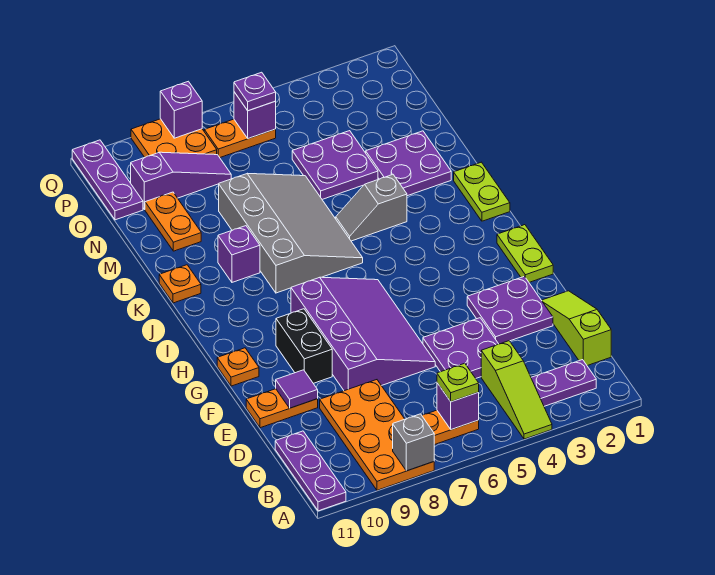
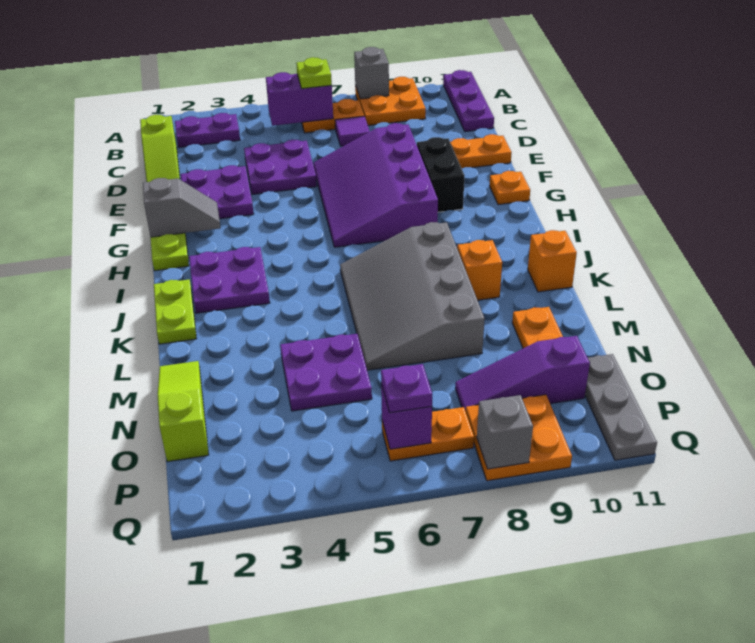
lime 1x3 slope [481,341,552,439] -> lime 1x3 slope moved to [158,361,209,462]
orange 2x4 plate [320,380,434,490] -> orange 2x2 plate [355,77,426,125]
purple 1x1 brick [437,383,479,430] -> purple 1x2 brick [266,72,333,126]
purple 1x1 tile [276,370,318,408] -> purple 1x1 tile moved to [335,116,370,146]
grey 1x2 slope [336,175,407,241] -> grey 1x2 slope moved to [143,178,221,237]
purple 1x1 brick [218,226,260,282] -> orange 1x1 brick [457,240,502,300]
orange 1x1 plate [159,265,201,303] -> orange 1x1 brick [528,230,577,292]
purple 2x2 plate [366,131,451,196] -> purple 2x2 plate moved to [189,247,270,313]
purple 1x3 plate [72,140,143,220] -> grey 1x3 plate [585,354,657,460]
purple 1x1 brick [160,81,202,138] -> grey 1x1 brick [477,395,533,469]

